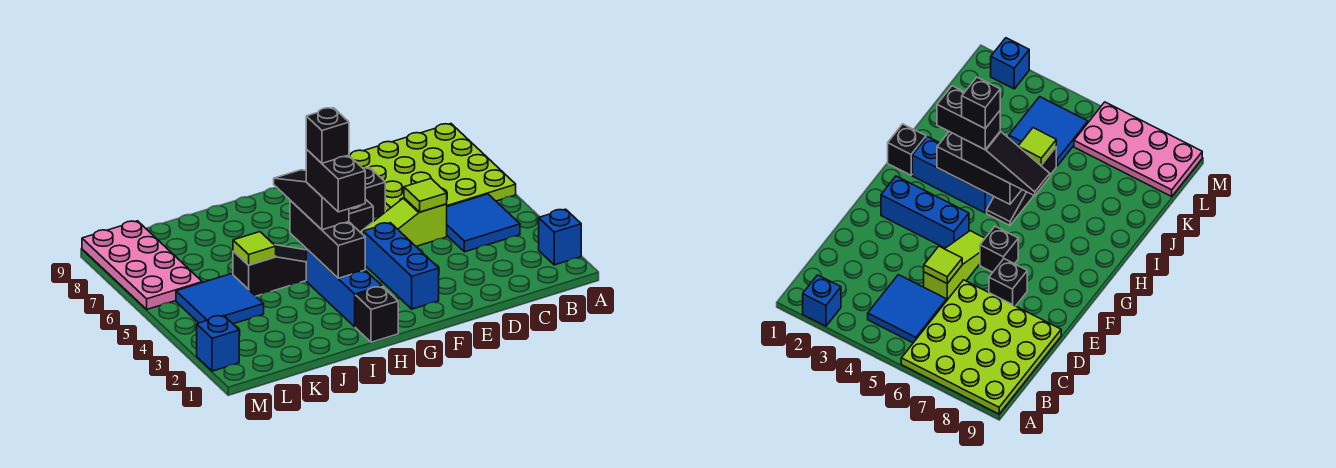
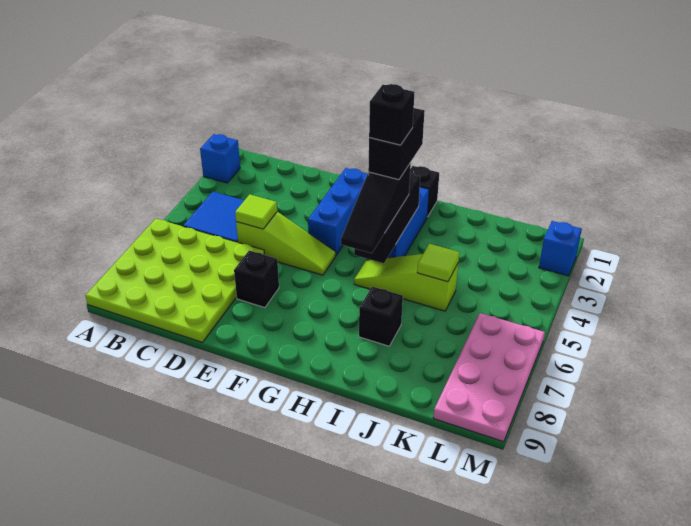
black 1x1 brick [349,199,373,232] -> black 1x1 brick moved to [359,287,403,346]
black 1x3 slope [233,245,306,296] -> lime 1x3 slope [354,254,458,311]
blue 2x2 tile [176,274,264,324] -> none

